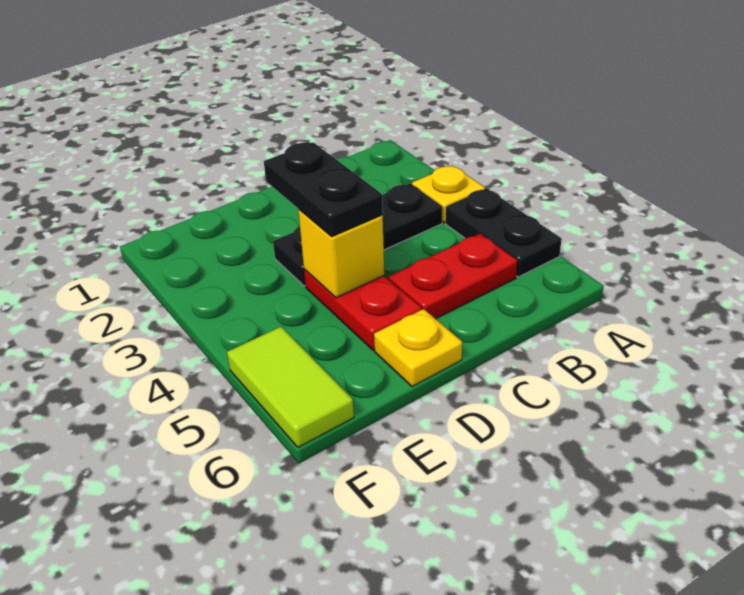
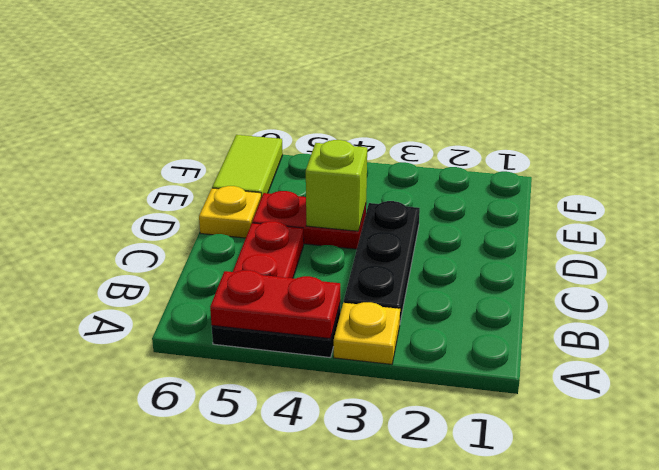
none -> red 1x2 plate [210,270,340,339]
black 1x2 plate [264,142,383,237] -> none
yellow 1x1 brick [298,210,384,298] -> lime 1x1 brick [306,140,367,231]
lime 1x2 tile [227,327,354,447] -> lime 1x2 tile turned to [212,135,283,198]

